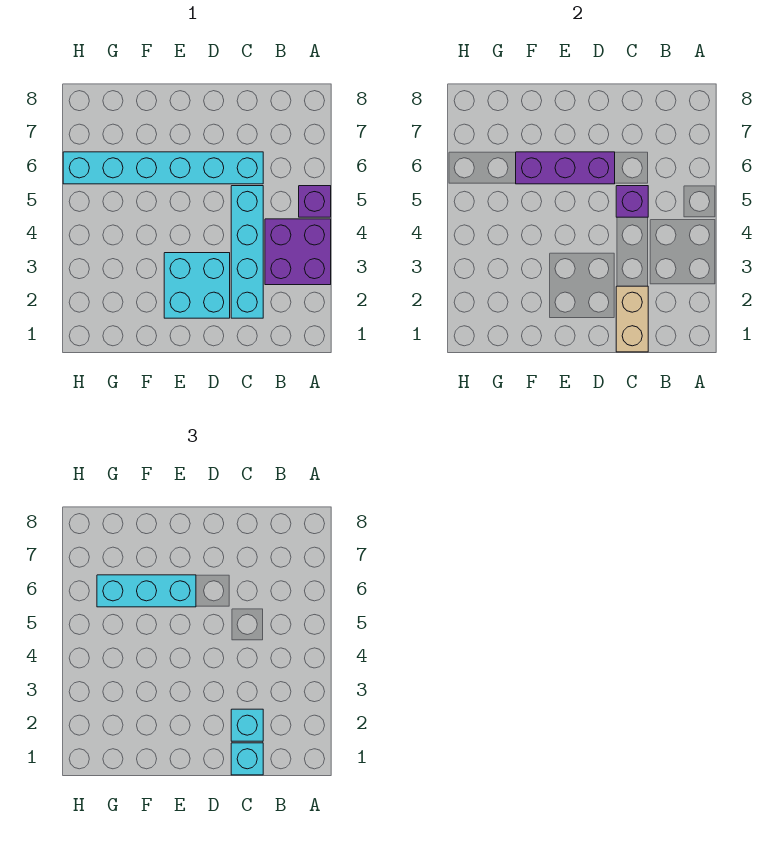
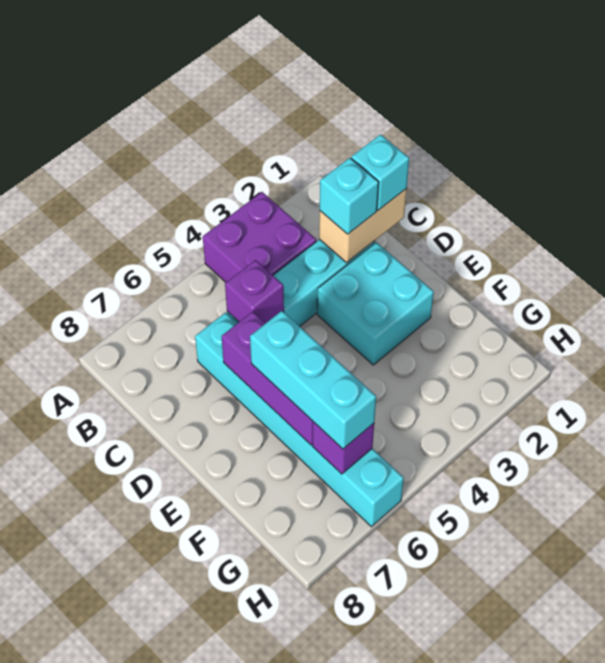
purple 1x1 brick [299,186,331,217] -> purple 1x1 brick moved to [312,422,374,474]

